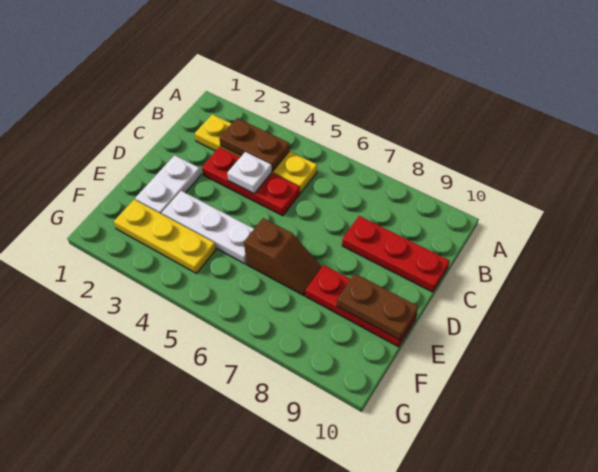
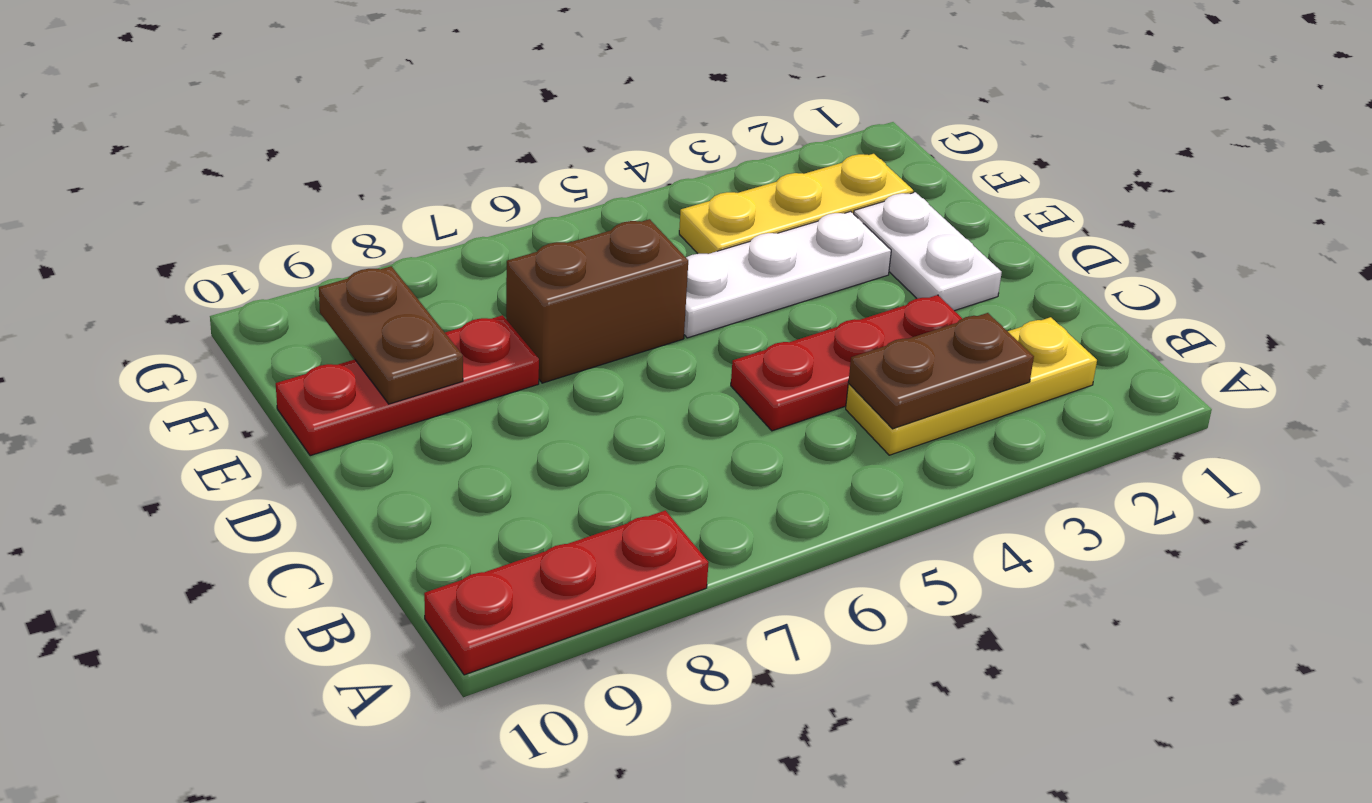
yellow 1x4 plate [195,114,317,193] -> yellow 1x3 plate [846,317,1097,455]
white 1x1 plate [227,152,272,194] -> none
red 1x3 plate [342,216,450,292] -> red 1x3 plate moved to [424,510,709,675]
brown 1x2 slope [244,218,322,296] -> brown 1x2 brick [506,219,688,383]
brown 1x2 plate [337,274,418,340] -> brown 1x2 plate turned to [319,266,463,404]

